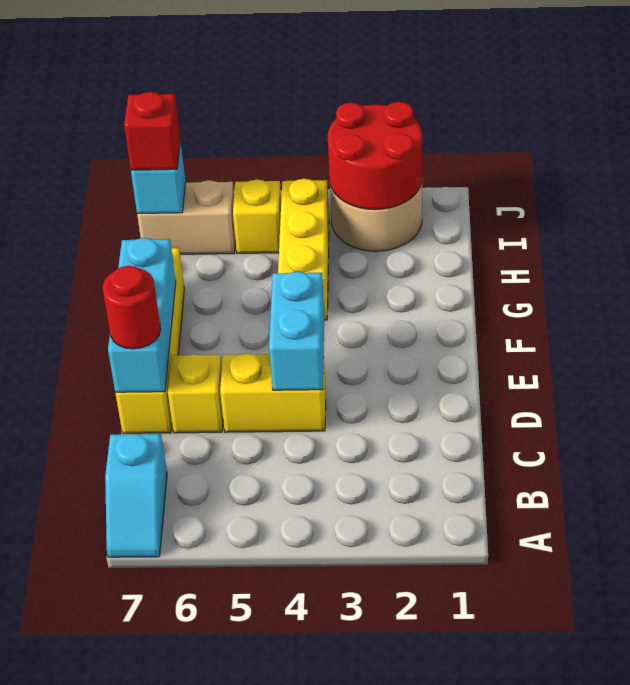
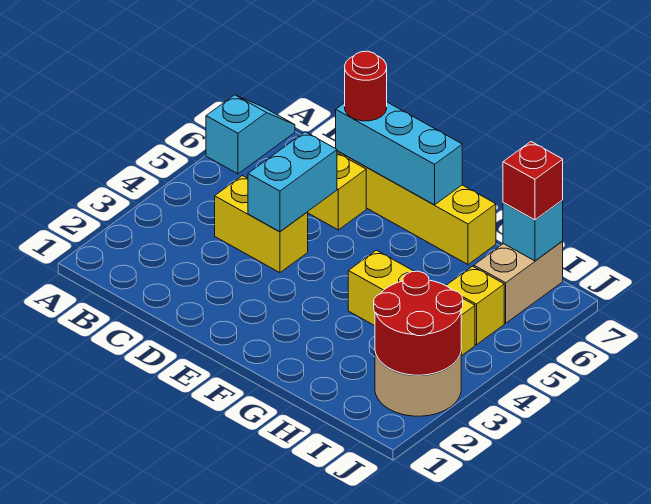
cyan 1x2 slope [105,434,167,557] -> cyan 1x2 slope turned to [206,95,295,174]
yellow 1x2 brick [220,354,326,432] -> yellow 1x2 brick turned to [215,176,308,273]
cyan 1x2 brick [269,272,324,390] -> cyan 1x2 brick turned to [248,132,337,232]

